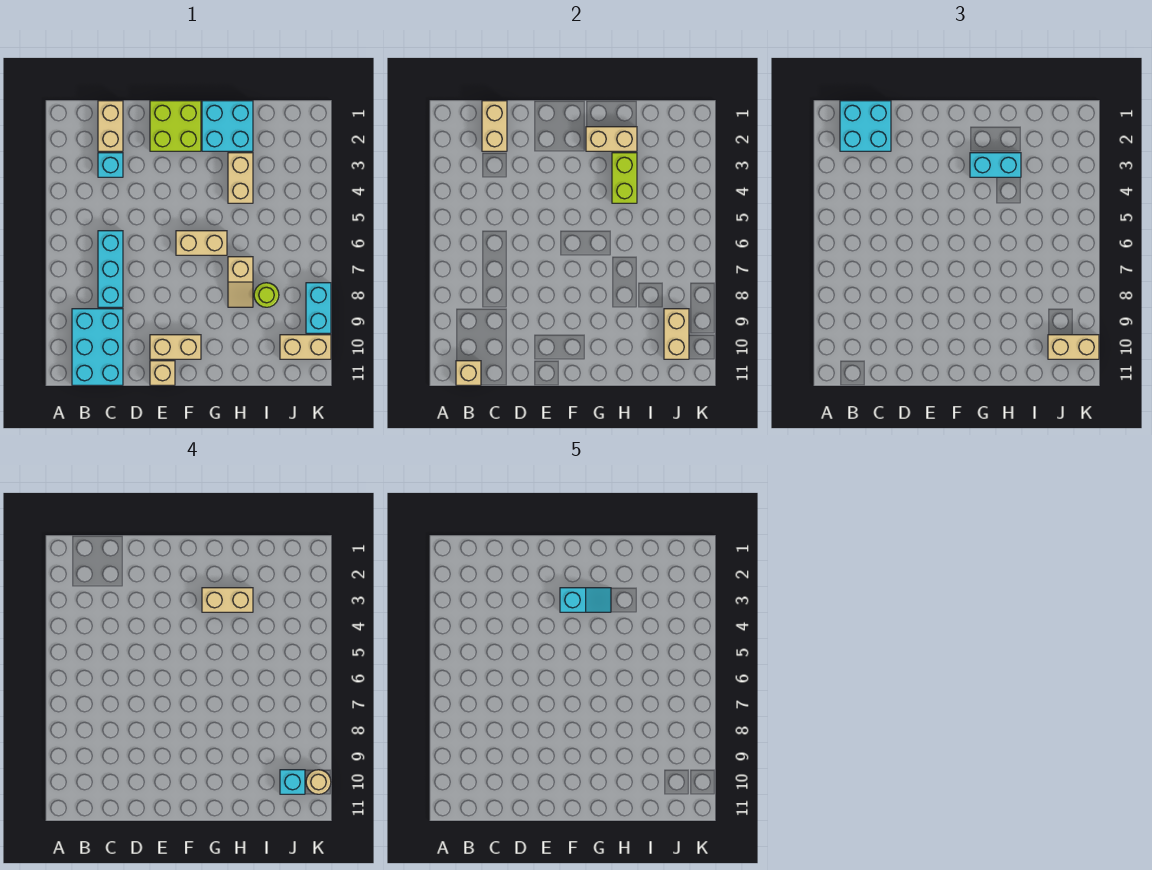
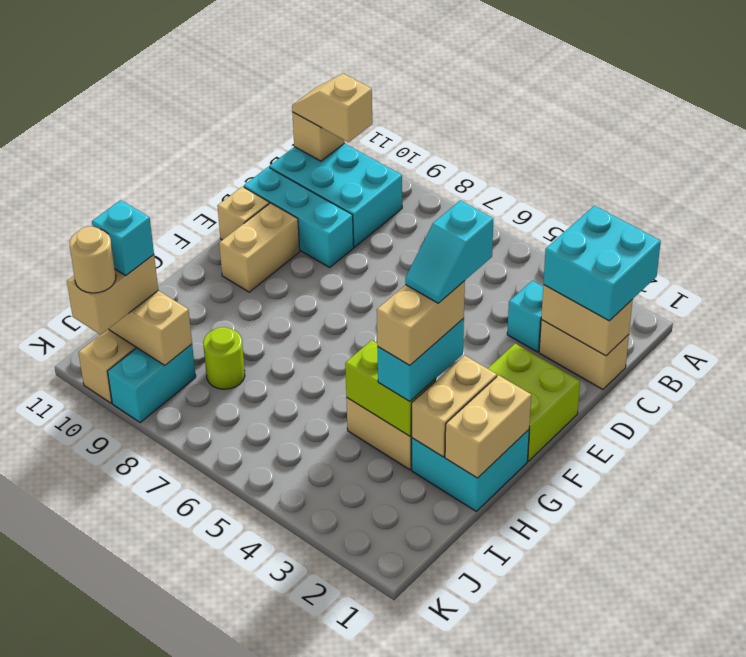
cyan 1x3 brick [98,231,123,307] -> cyan 1x3 brick moved to [244,167,354,267]
tan 1x2 brick [176,231,227,255] -> tan 1x2 brick moved to [445,375,531,478]
tan 1x2 slope [228,257,253,307] -> tan 1x2 slope moved to [292,74,372,142]
cyan 1x2 brick [306,283,331,333] -> cyan 1x2 brick turned to [108,344,196,422]

